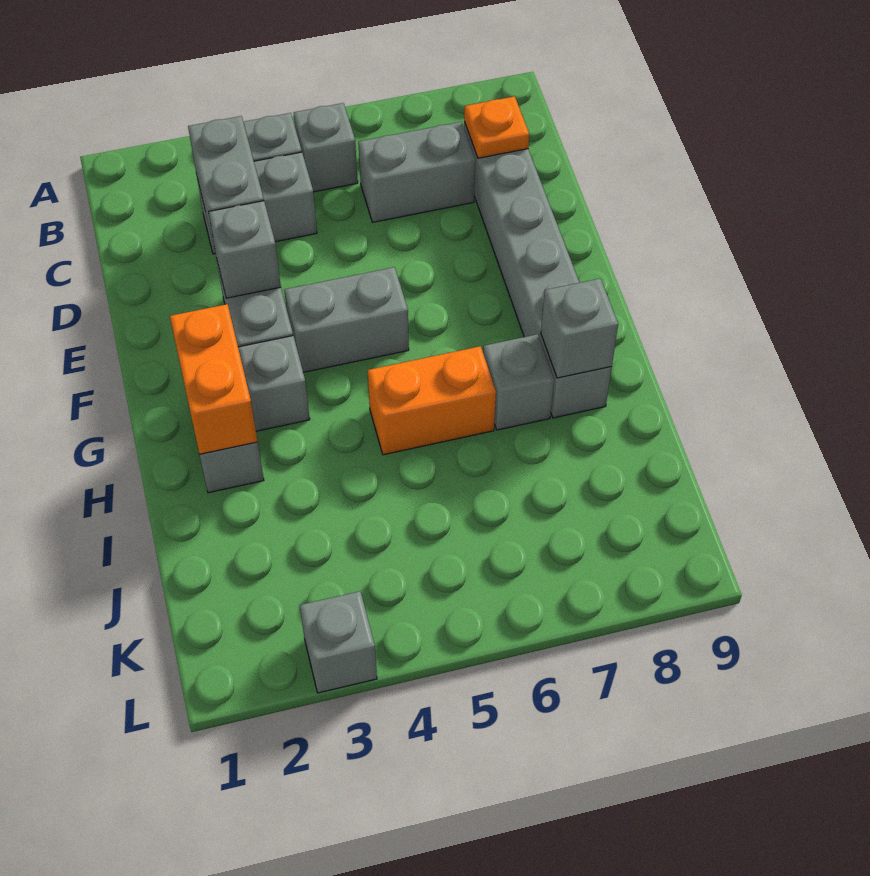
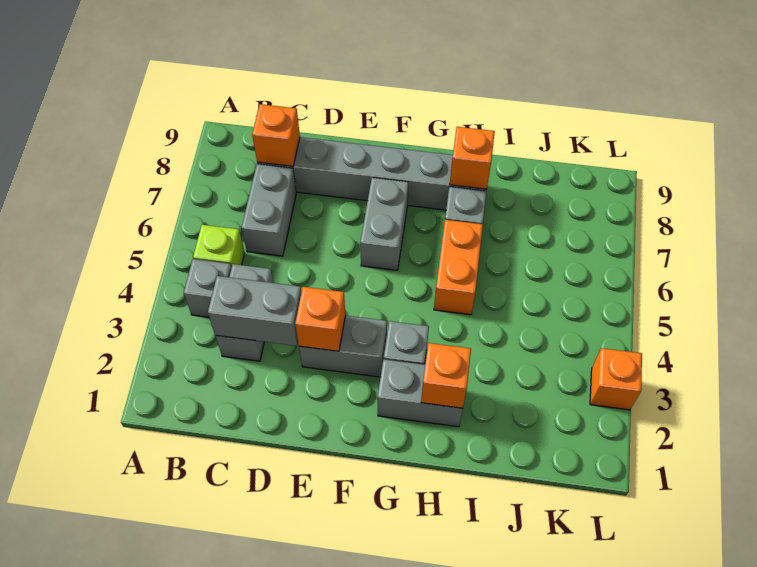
grey 1x1 brick [294,103,358,192] -> lime 1x1 brick [193,225,245,267]
orange 1x1 plate [464,96,529,158] -> orange 1x1 brick [252,104,300,166]
grey 1x1 brick [208,201,281,298] -> orange 1x1 brick [295,287,345,351]
grey 1x2 brick [284,267,409,372] -> grey 1x2 brick moved to [360,178,409,270]
orange 1x2 brick [170,304,258,454] -> orange 1x1 brick [421,343,471,408]
grey 1x1 brick [541,279,618,378] -> orange 1x1 brick [450,127,495,189]
grey 1x1 brick [300,591,377,693] -> orange 1x1 brick [590,348,642,410]

